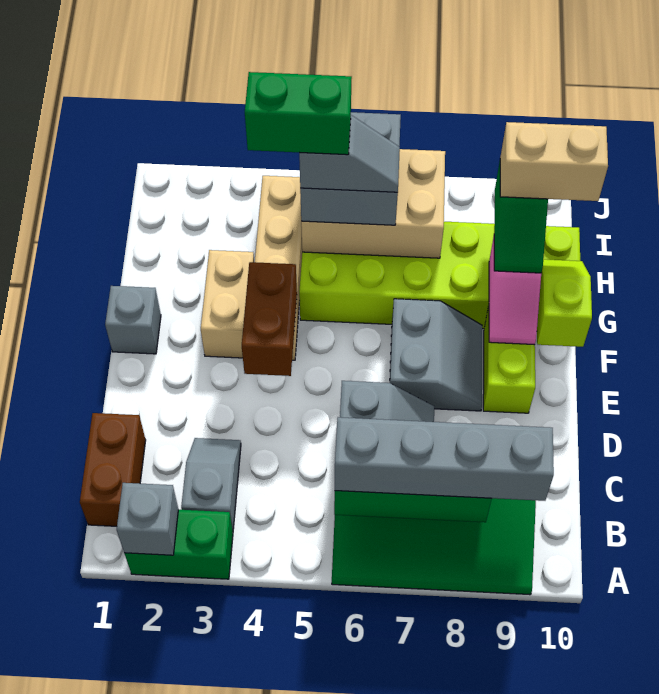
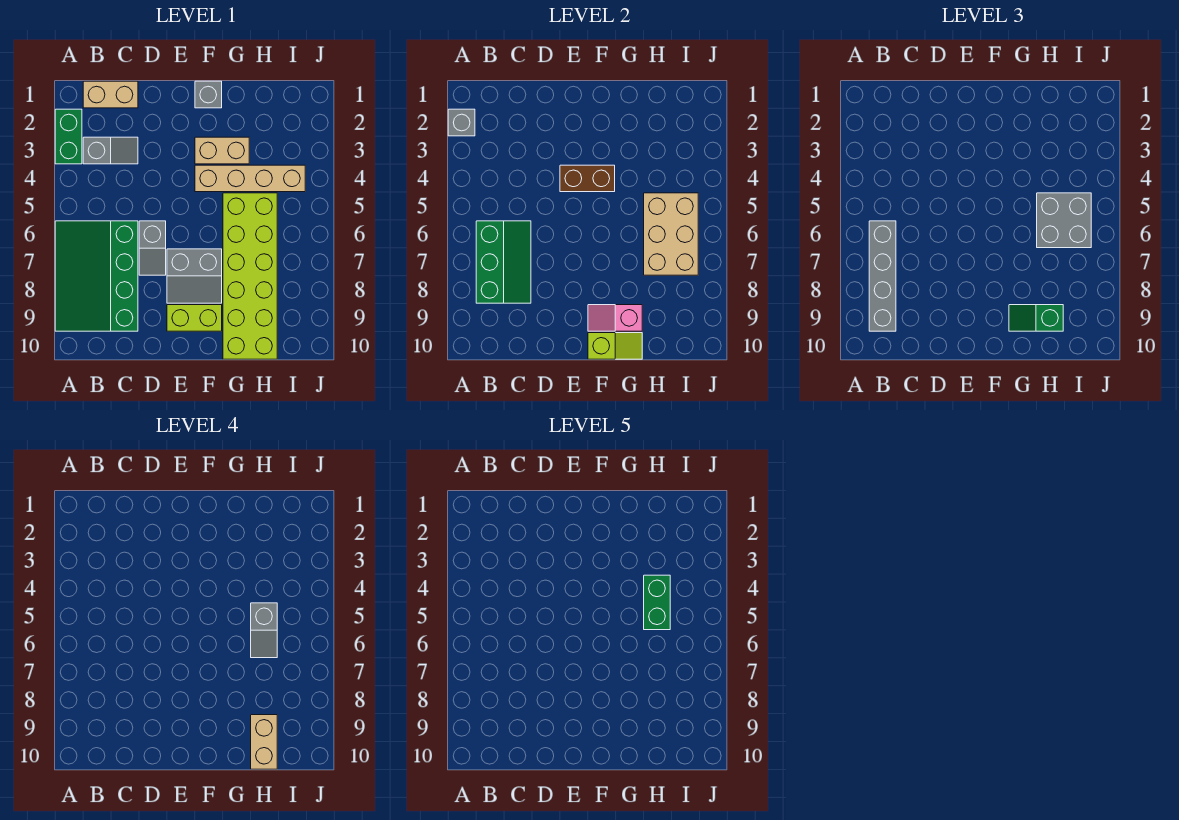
brown 1x2 brick [80,413,146,526] -> tan 1x2 brick [83,81,138,108]

